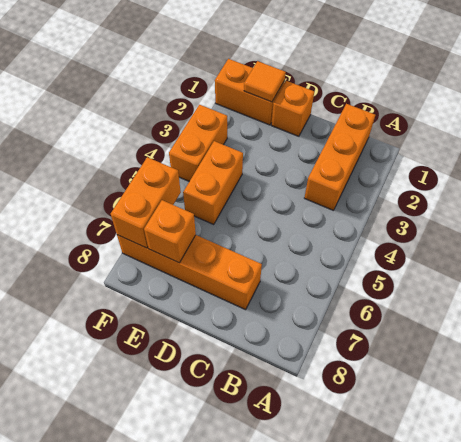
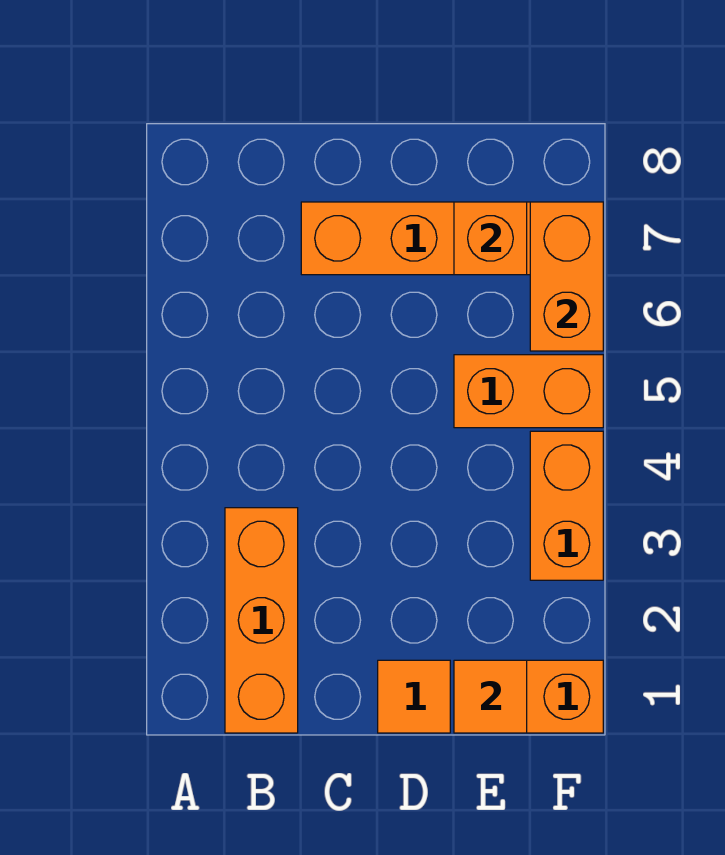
orange 1x1 brick [271,81,314,136] -> orange 1x1 tile [378,660,450,733]
orange 1x2 brick [183,141,243,224] -> orange 1x2 brick turned to [454,355,603,428]

